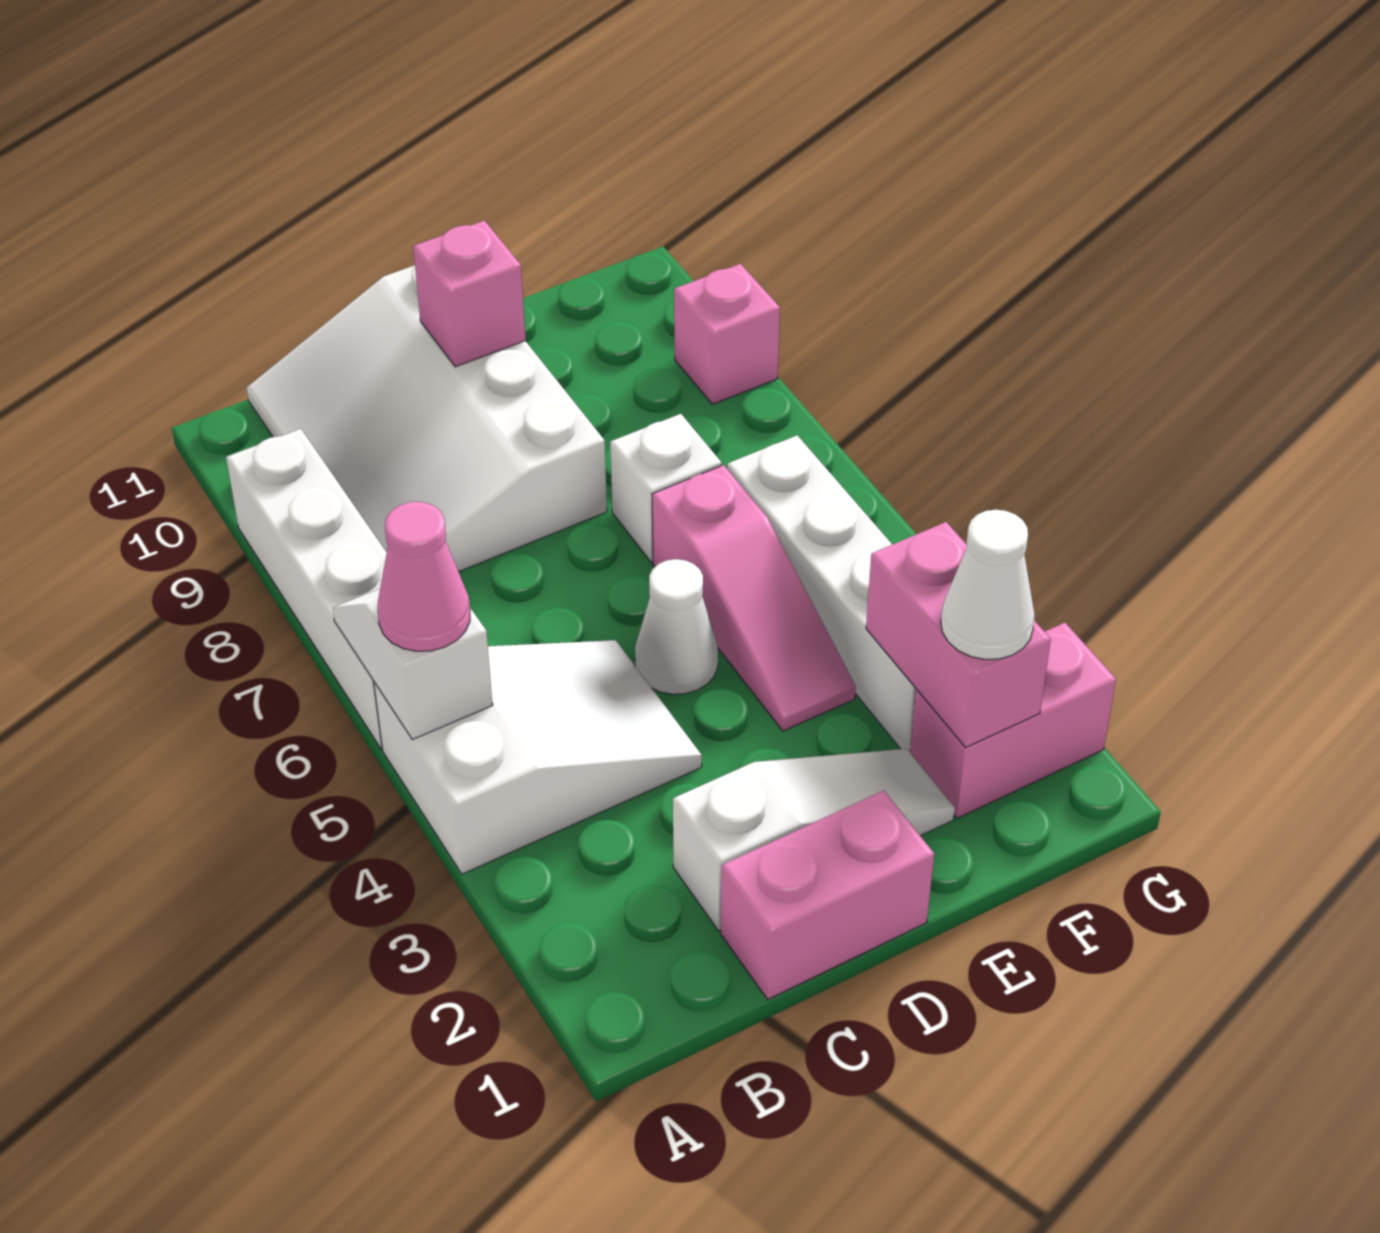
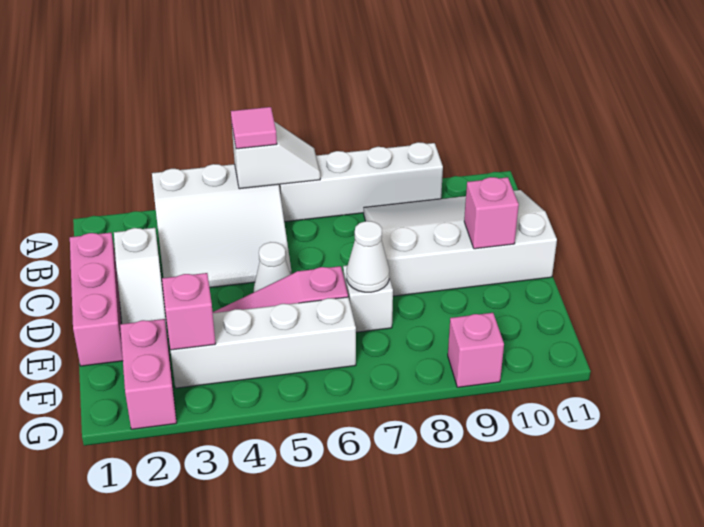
white 2x3 slope [374,640,702,874] -> white 3x3 slope [152,164,292,288]
pink 1x1 cone [378,502,470,651] -> pink 1x1 tile [231,107,277,149]
pink 1x2 brick [721,790,934,999] -> pink 1x3 brick [70,233,123,366]
pink 1x2 brick [866,522,1051,747] -> pink 1x1 brick [162,273,216,350]
white 1x1 cone [941,510,1035,660] -> white 1x1 cone moved to [347,221,389,292]

